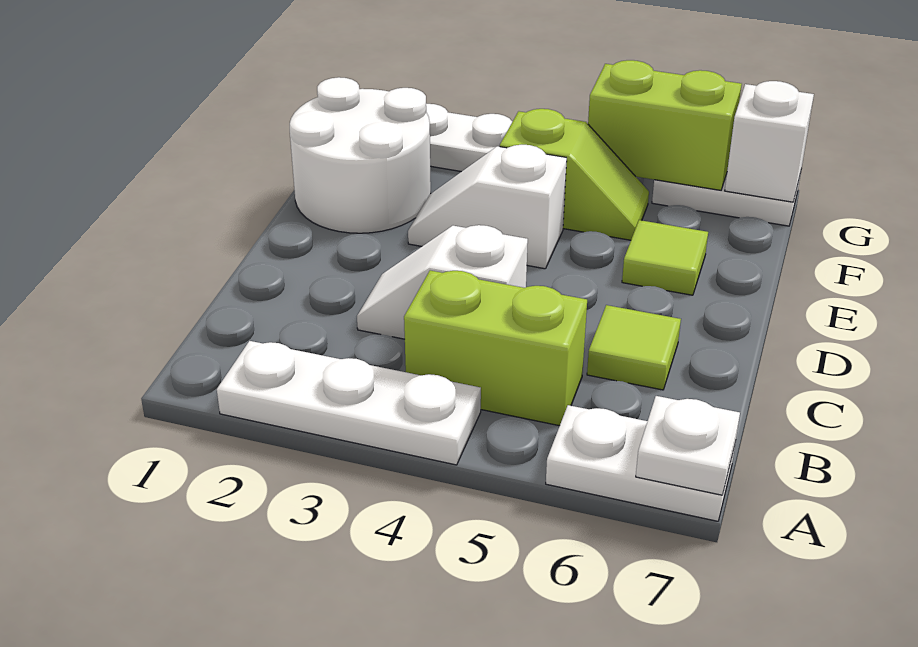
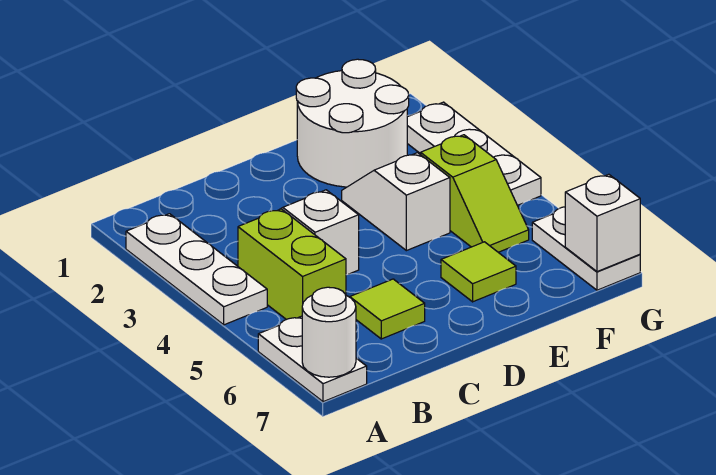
white 1x1 plate [636,396,740,495] -> white 1x1 round brick [302,287,356,377]
lime 1x2 brick [588,60,742,190] -> none

